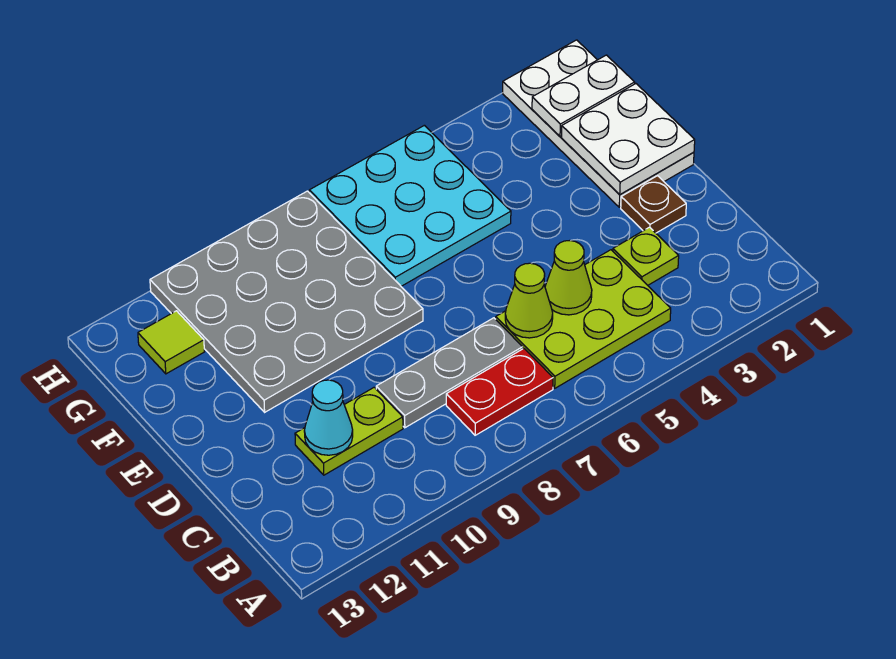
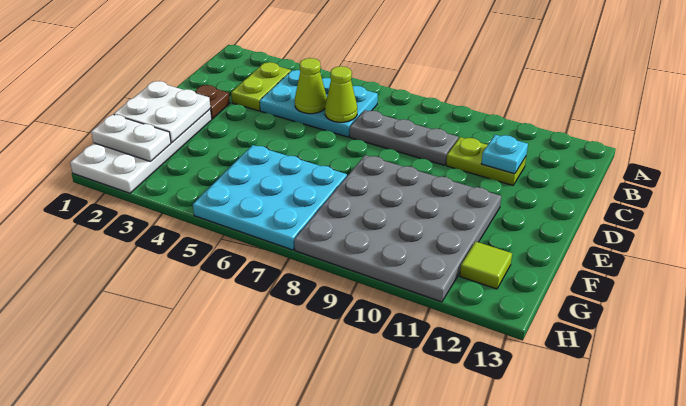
lime 2x3 plate [496,250,671,388] -> cyan 2x3 plate [260,70,378,137]
red 1x2 plate [446,349,553,435] -> none
lime 1x1 plate [613,227,679,285] -> lime 1x2 plate [231,62,291,111]
cyan 1x1 cone [304,380,353,455] -> cyan 1x1 plate [481,135,528,174]

